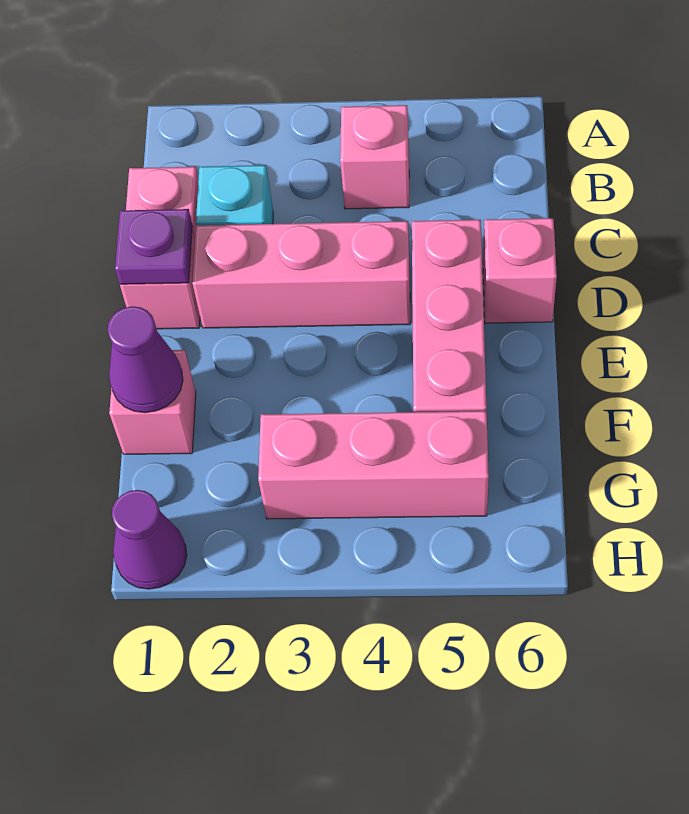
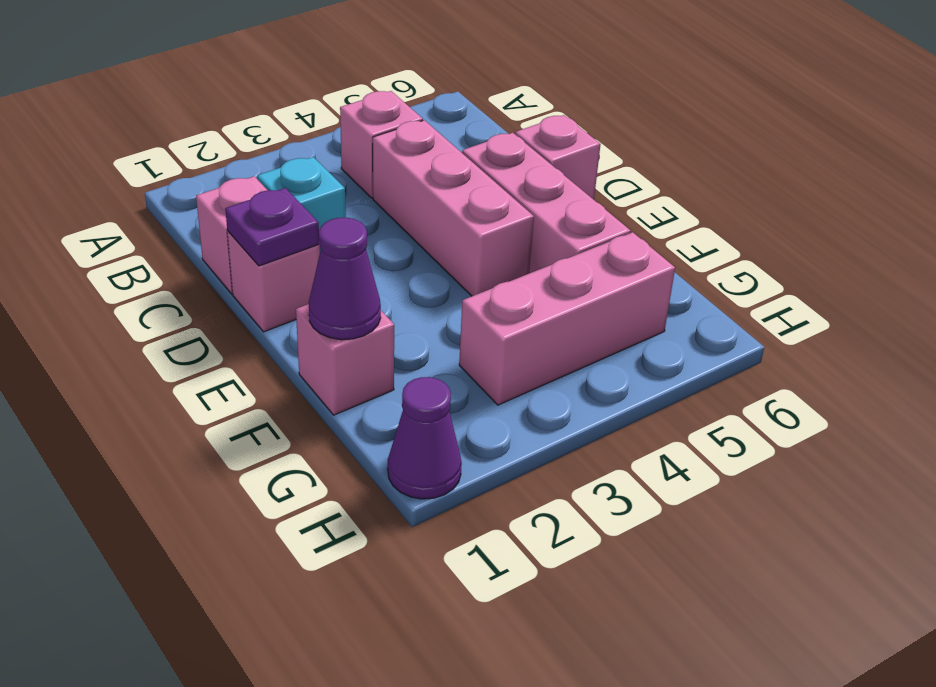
pink 1x3 brick [193,221,410,328] -> pink 1x3 brick turned to [373,120,534,296]

